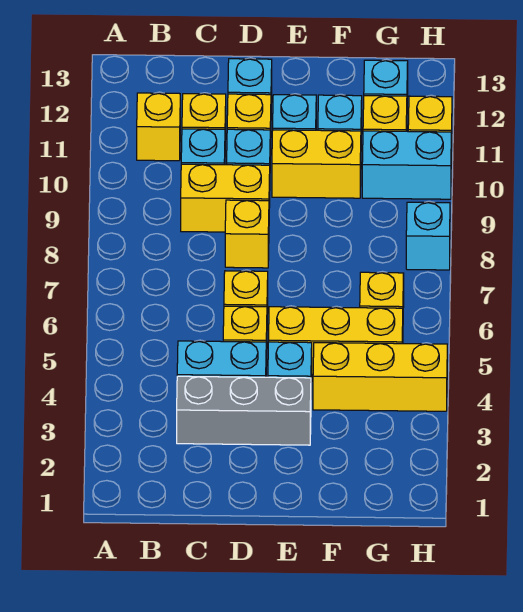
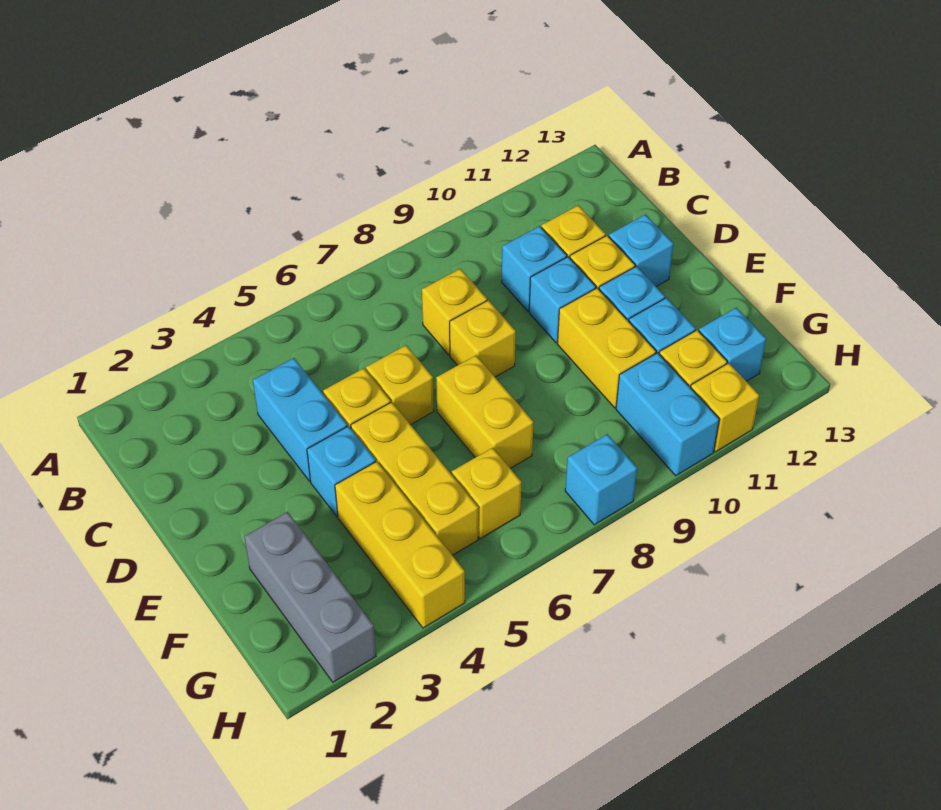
yellow 1x1 brick [137,93,180,161] -> yellow 1x1 brick moved to [422,269,487,355]
grey 1x3 brick [177,376,311,445] -> grey 1x3 brick moved to [244,512,376,682]
yellow 1x2 brick [181,164,270,232] -> yellow 1x2 brick moved to [436,355,534,468]

